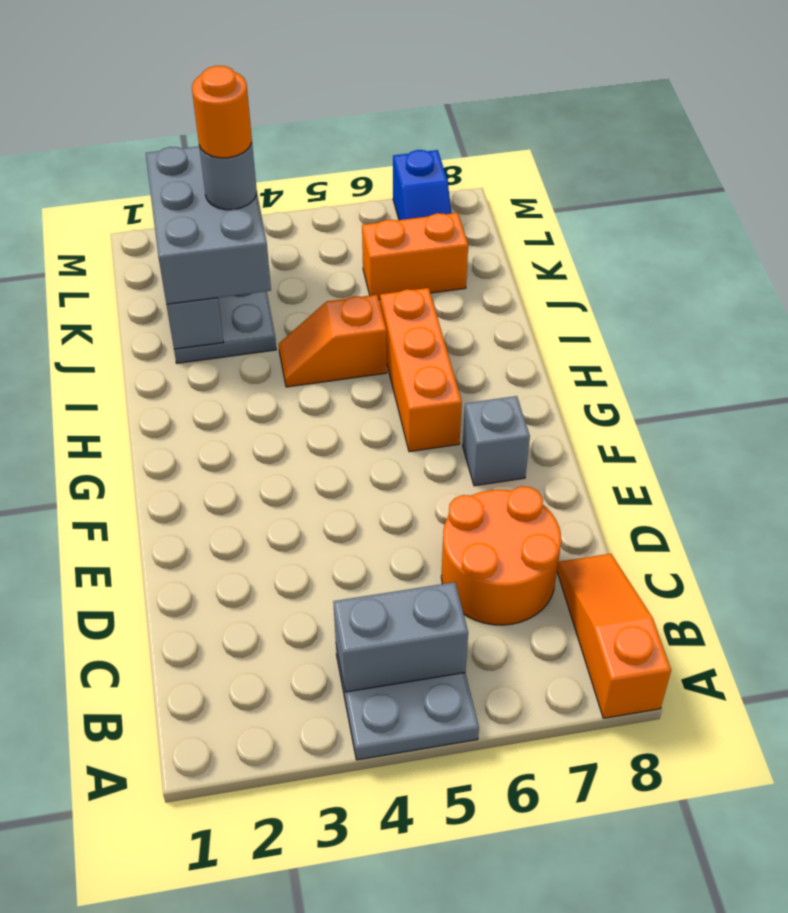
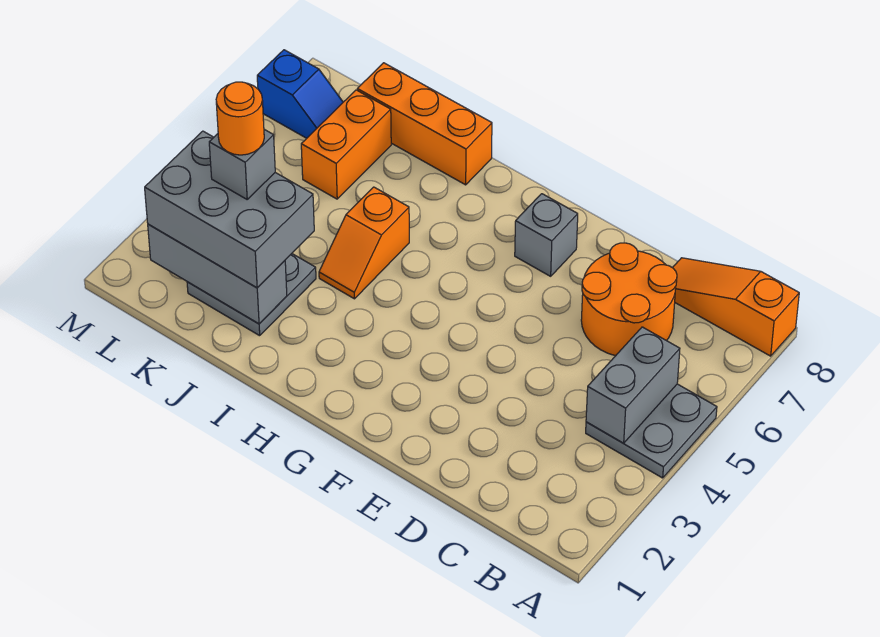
orange 1x3 brick [380,288,462,452] -> orange 1x3 brick moved to [357,63,492,185]
grey 1x1 round brick [199,143,257,210] -> grey 1x1 brick [209,129,275,199]

